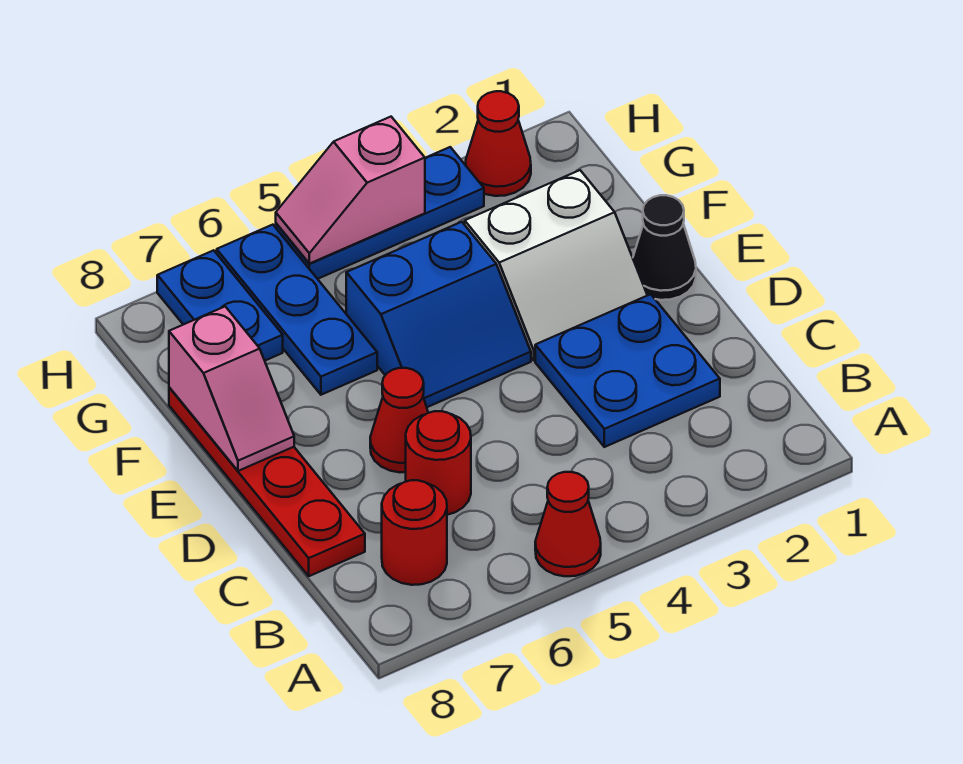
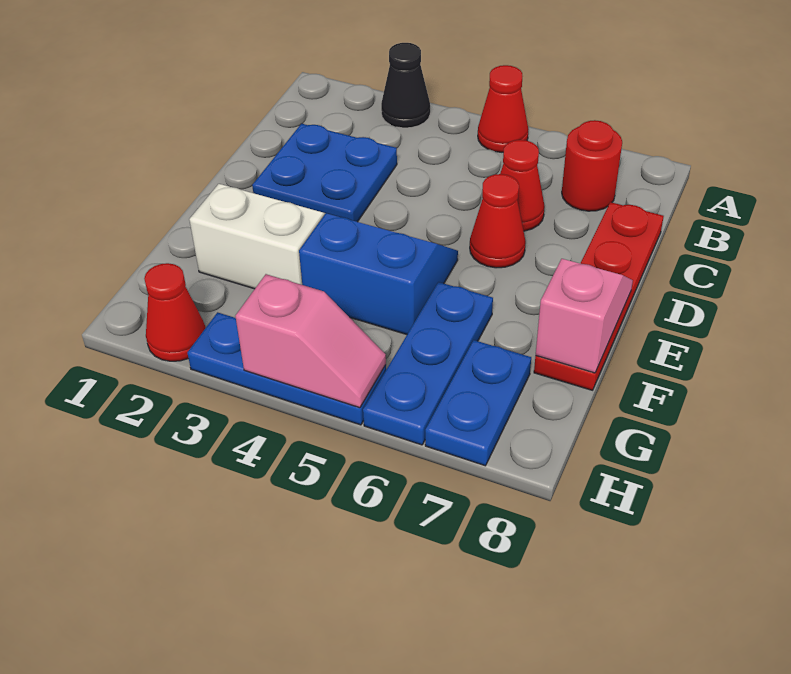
red 1x1 round brick [406,411,471,515] -> red 1x1 cone [500,140,545,231]
black 1x1 cone [633,195,696,300] -> black 1x1 cone moved to [381,43,430,128]

